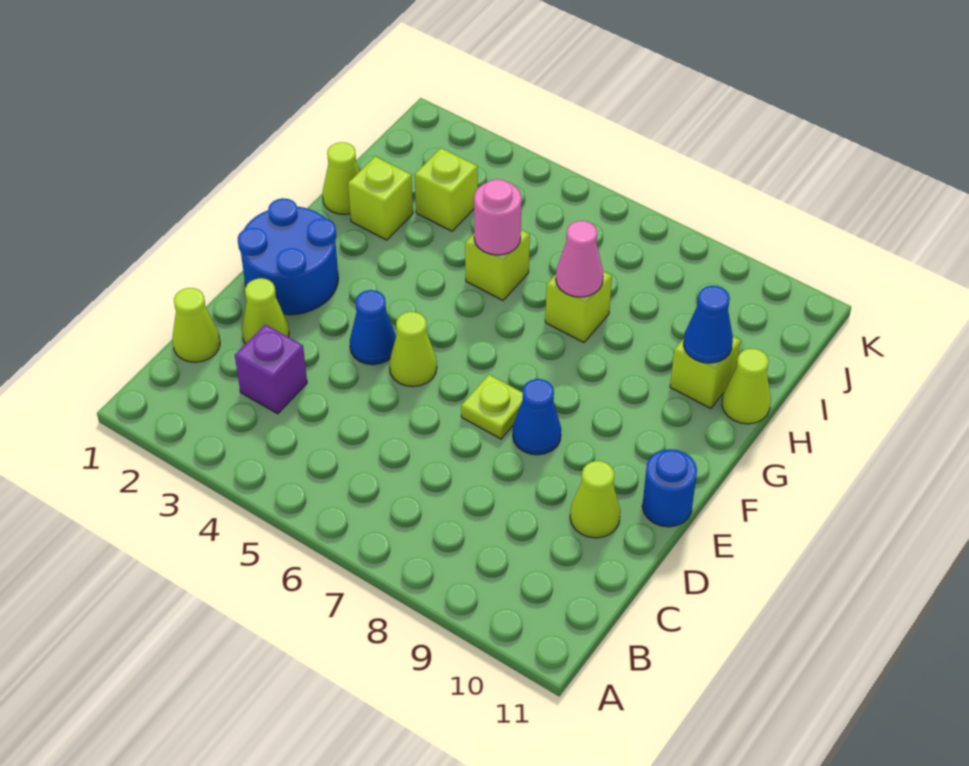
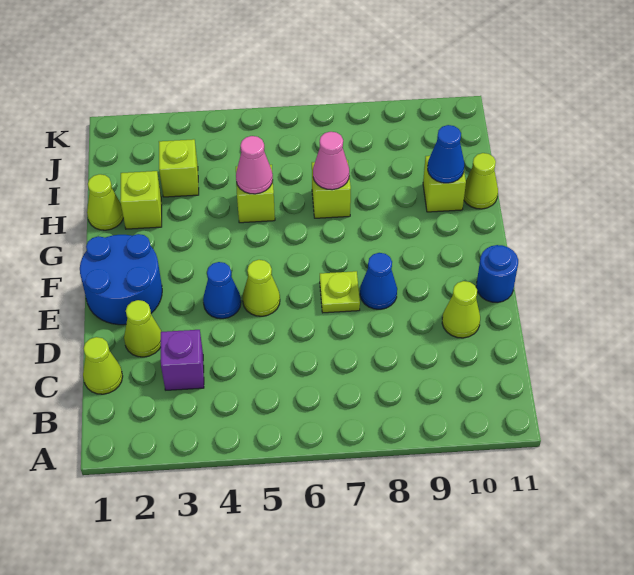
pink 1x1 round brick [474,179,522,255] -> pink 1x1 cone [236,136,273,194]

